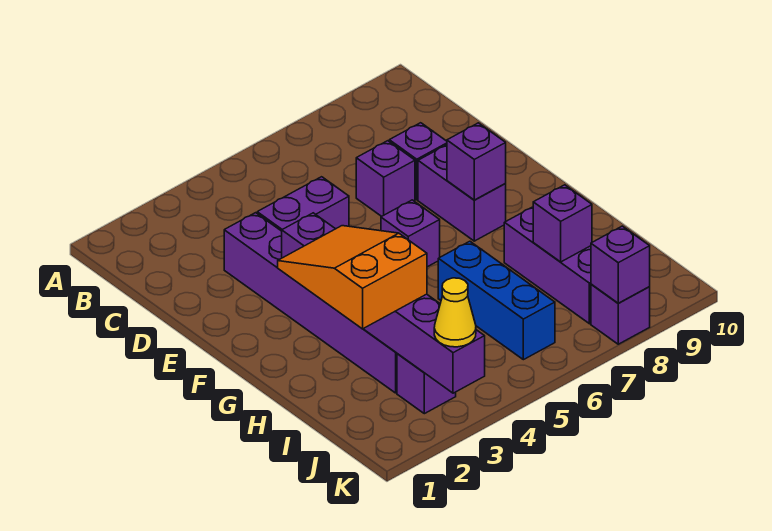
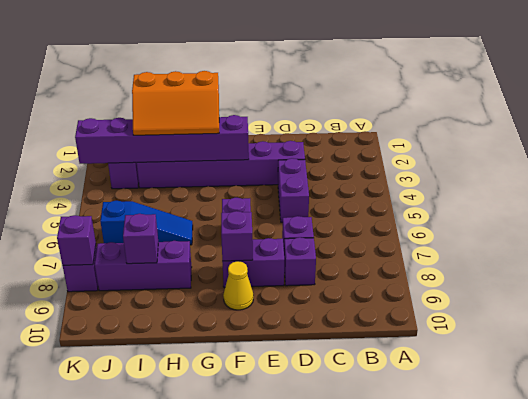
orange 2x3 slope [278,226,427,329] -> orange 2x3 slope turned to [132,71,219,135]
blue 1x3 brick [438,241,555,360] -> blue 1x3 slope [100,201,193,245]
yellow 1x1 cone [434,278,476,347] -> yellow 1x1 cone moved to [223,261,253,310]

